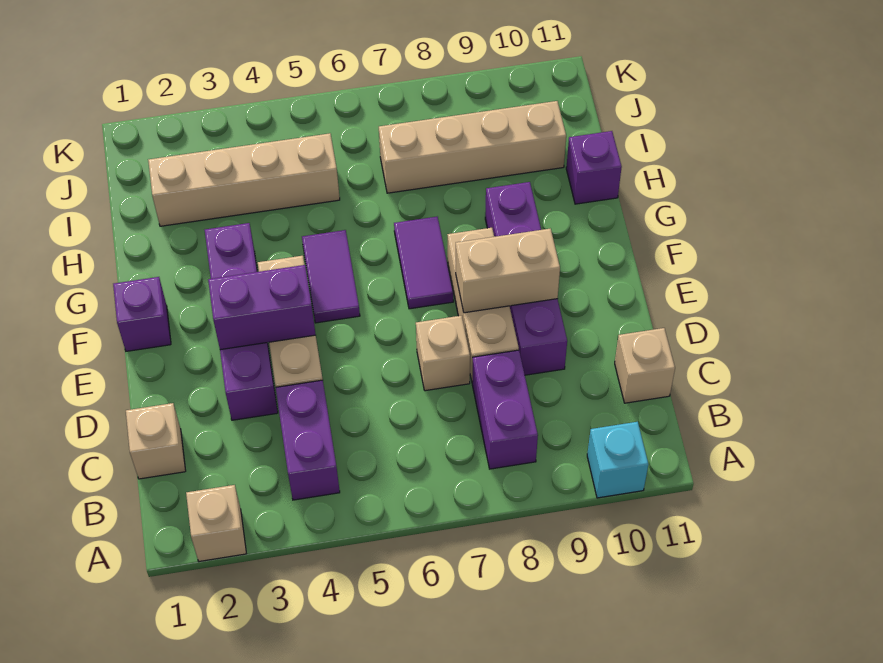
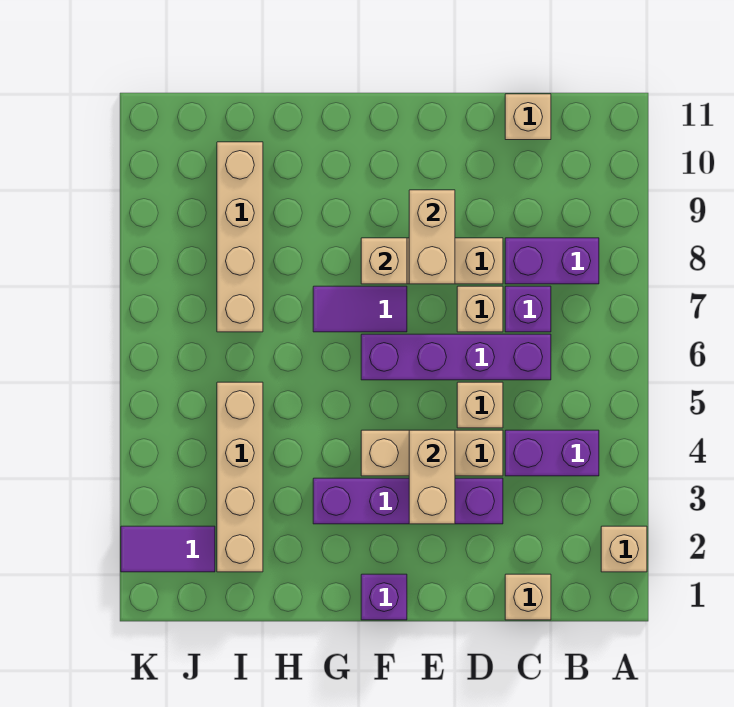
cyan 1x1 brick [587,422,648,498] -> none
none -> tan 1x1 brick [457,382,503,428]
purple 1x4 brick [485,182,567,375] -> purple 1x4 brick moved to [361,334,551,380]
purple 1x2 brick [208,265,316,350] -> tan 1x2 brick [409,430,455,524]
purple 1x2 tile [302,230,360,323] -> purple 1x2 tile moved to [121,526,215,572]
none -> tan 1x1 brick [361,238,407,284]
purple 1x1 brick [566,131,622,204] -> purple 1x1 brick moved to [505,286,551,332]

